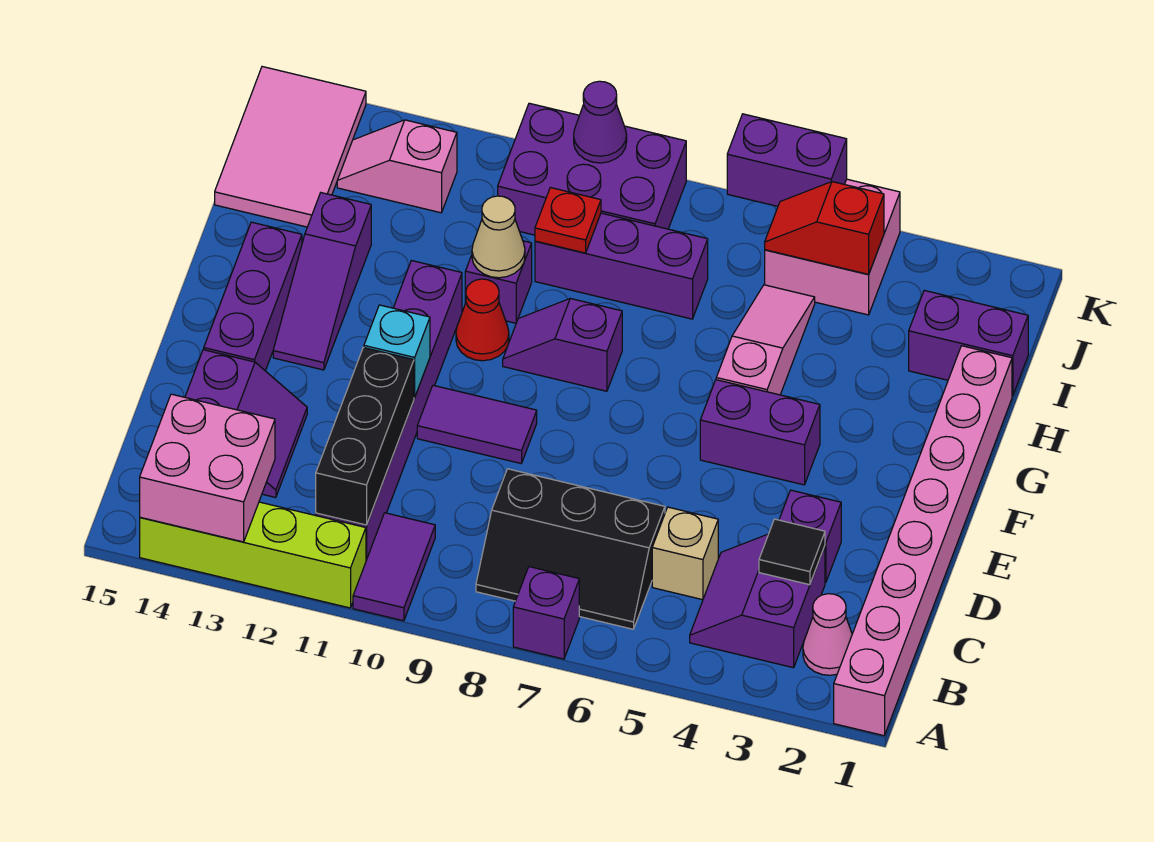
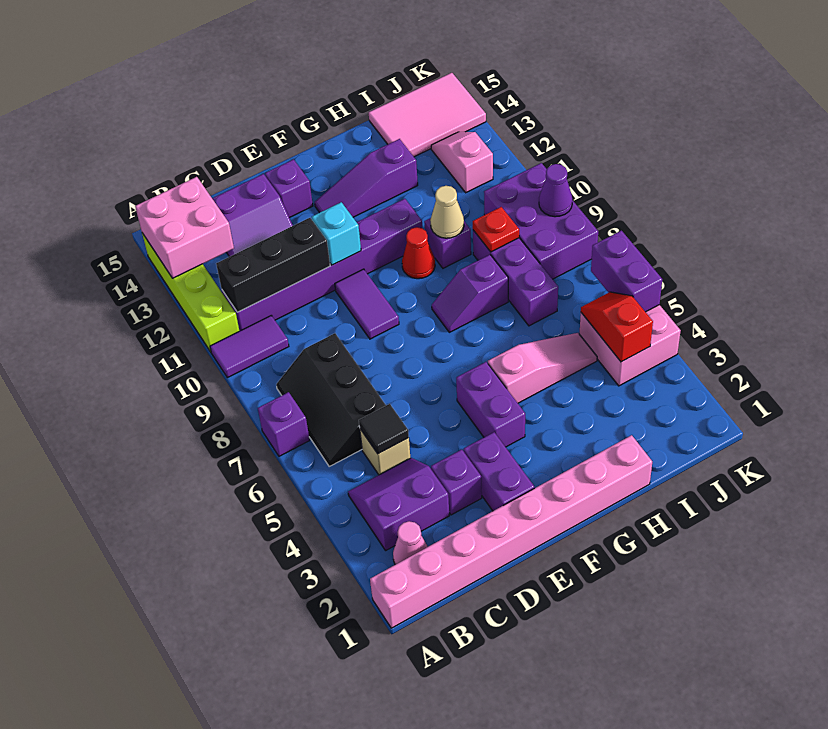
black 1x1 tile [759,519,825,585] -> black 1x1 tile moved to [359,404,409,454]
purple 1x3 brick [204,222,302,371] -> purple 1x1 brick [265,159,313,218]
purple 1x2 slope [503,299,622,391] -> purple 1x2 slope turned to [432,255,508,332]
purple 1x2 brick [909,290,1028,396] -> purple 1x2 brick moved to [464,432,534,511]

